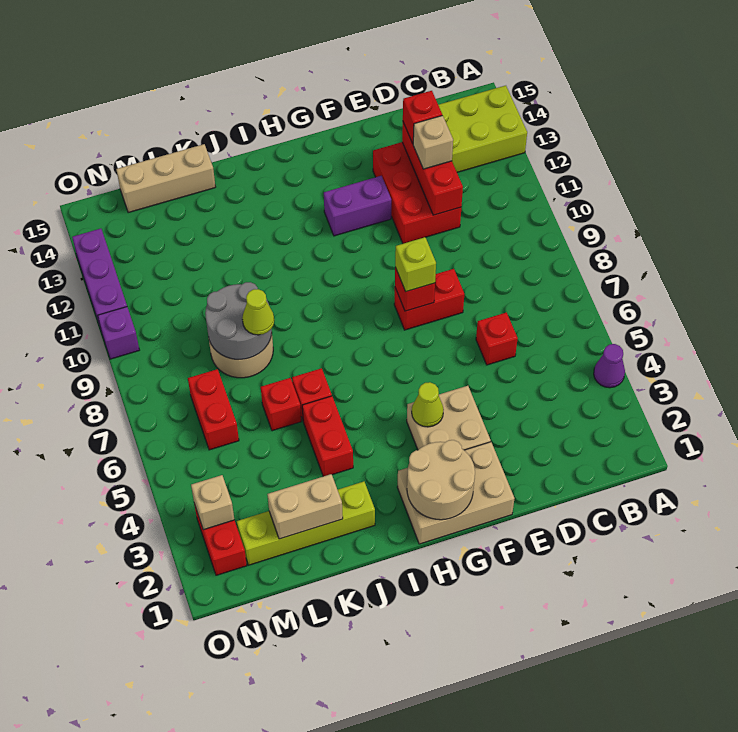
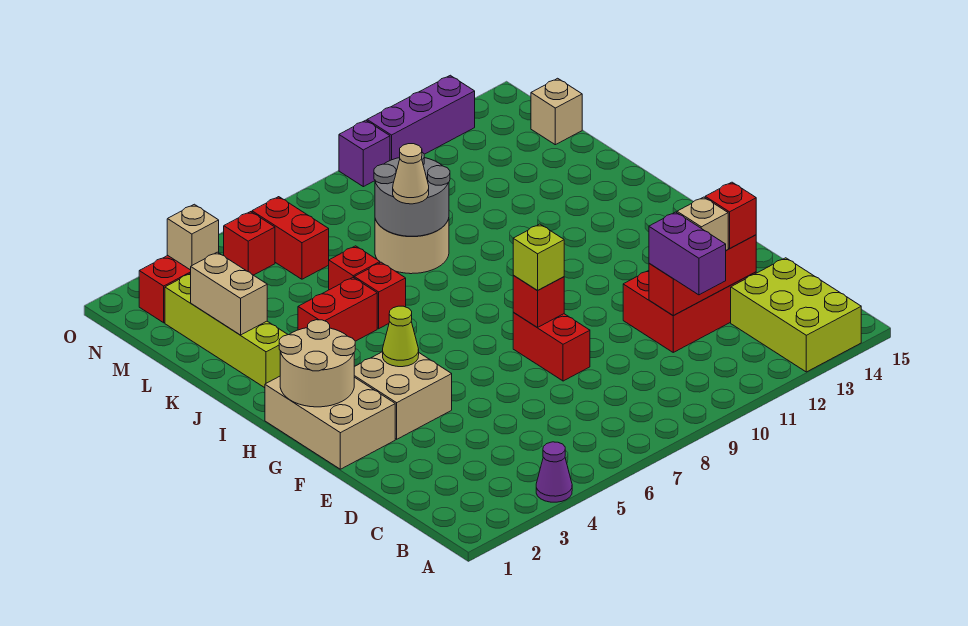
red 1x1 brick [476,313,518,365] -> red 1x1 brick moved to [224,212,275,275]
purple 1x2 brick [324,176,391,236] -> purple 1x2 brick moved to [649,212,726,295]
lime 1x1 cone [242,289,274,335] -> tan 1x1 cone [393,144,429,204]
tan 1x3 brick [116,144,215,213] -> tan 1x1 brick [531,78,582,145]
red 1x2 brick [188,369,239,450] -> red 1x2 brick turned to [252,197,329,279]

